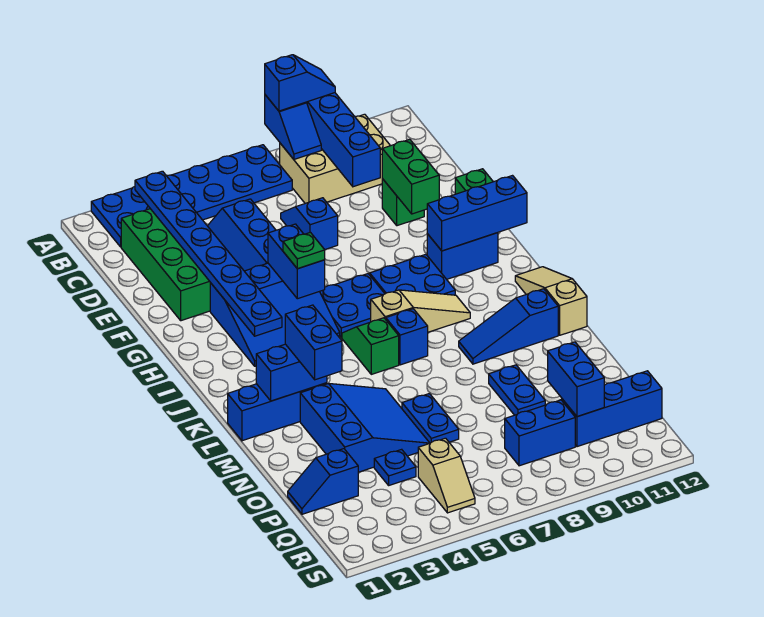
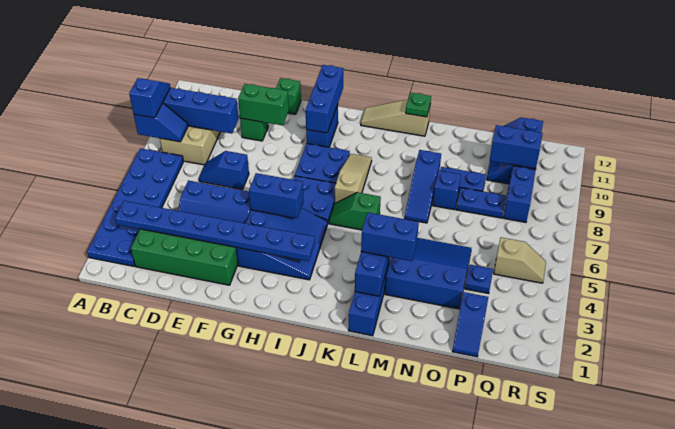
green 1x1 plate [283,232,325,269] -> green 1x1 plate moved to [406,93,431,117]
blue 1x1 brick [386,309,428,365] -> blue 1x1 brick moved to [433,171,461,210]
blue 1x3 slope [459,289,558,364] -> blue 1x3 slope moved to [405,150,441,223]
blue 1x2 plate [402,394,459,443] -> blue 1x2 plate moved to [456,188,506,218]

